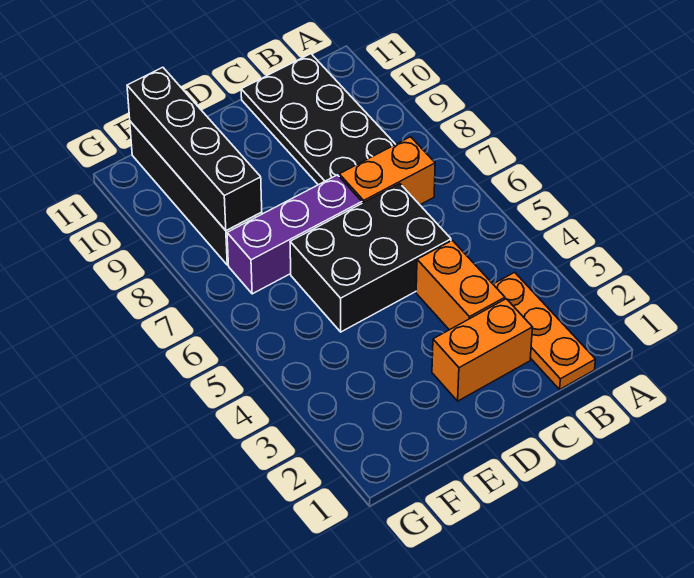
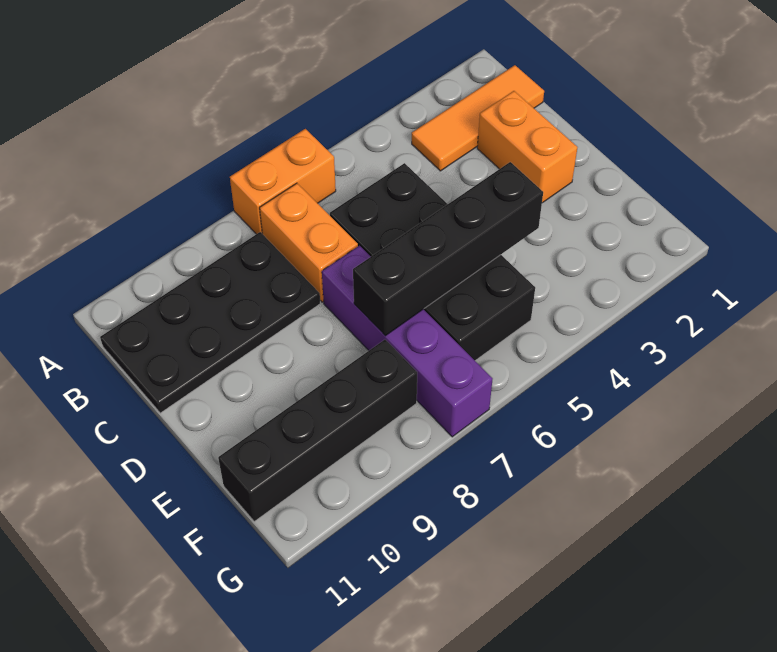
orange 1x3 plate [493,272,596,389] -> orange 1x3 tile [412,65,544,171]
orange 1x2 brick [416,240,505,330] -> orange 1x2 brick moved to [230,129,336,234]
black 2x3 brick [290,184,451,332] -> black 2x4 brick [330,163,535,361]
purple 1x3 brick [227,175,362,294] -> purple 1x4 brick [322,246,492,437]
black 1x4 brick [127,67,262,231] -> black 1x4 brick moved to [353,162,543,336]

